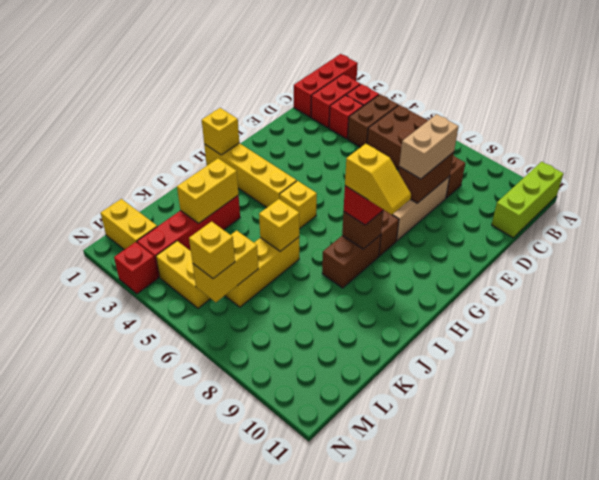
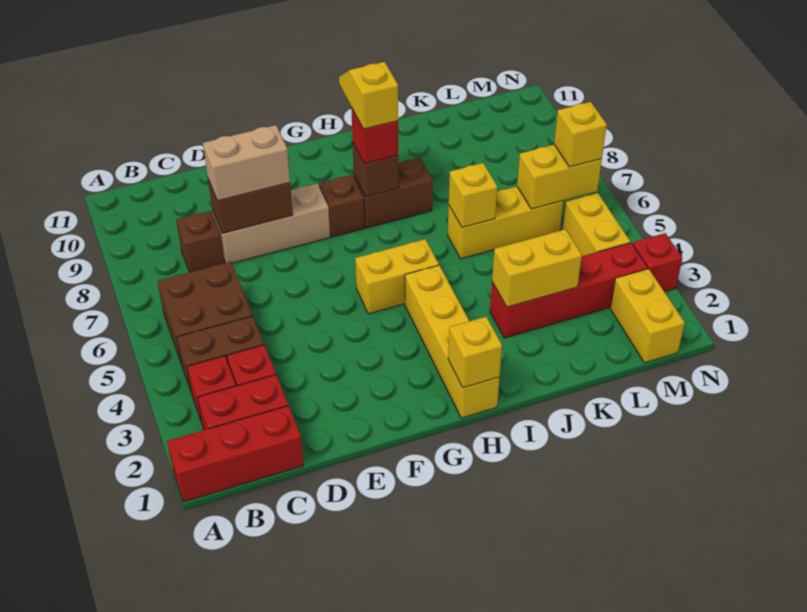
lime 1x3 brick [492,162,564,238] -> none
yellow 1x1 brick [280,181,317,229] -> yellow 1x2 brick [355,239,439,314]

